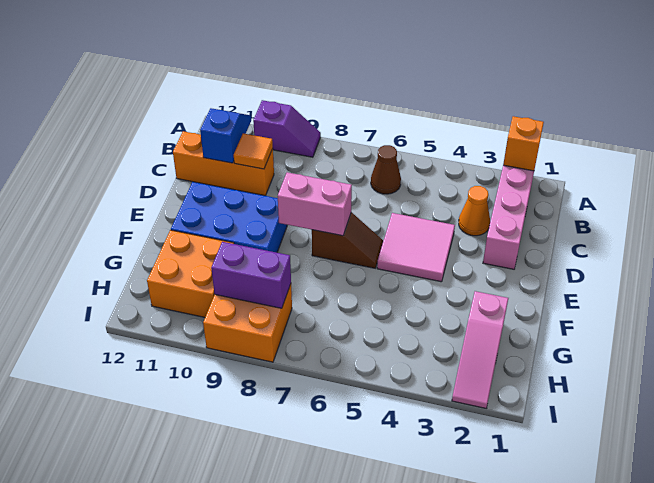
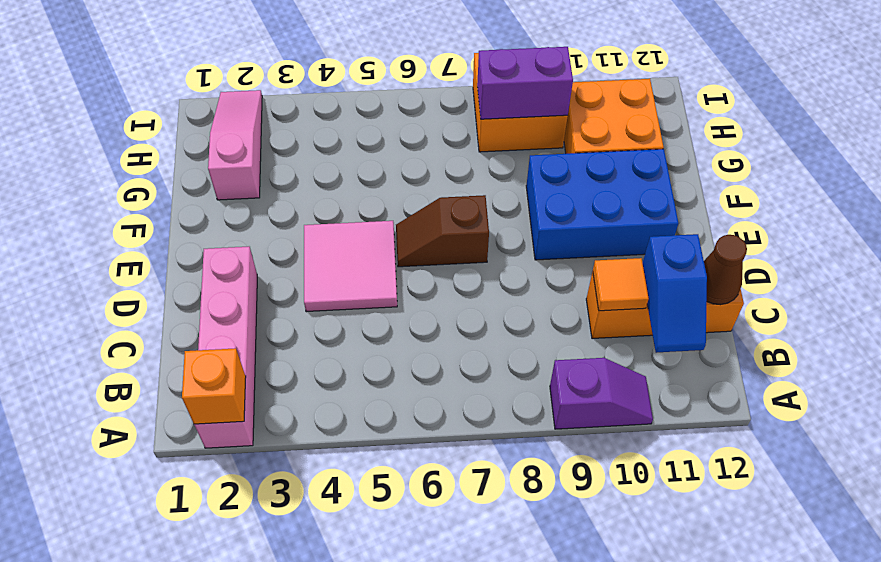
purple 1x2 slope [253,100,321,157] -> purple 1x2 slope turned to [550,358,653,429]
brown 1x1 cone [371,145,401,194] -> brown 1x1 cone moved to [704,235,747,305]
orange 1x1 cone [459,186,490,236] -> none
pink 1x2 brick [278,172,352,236] -> none

